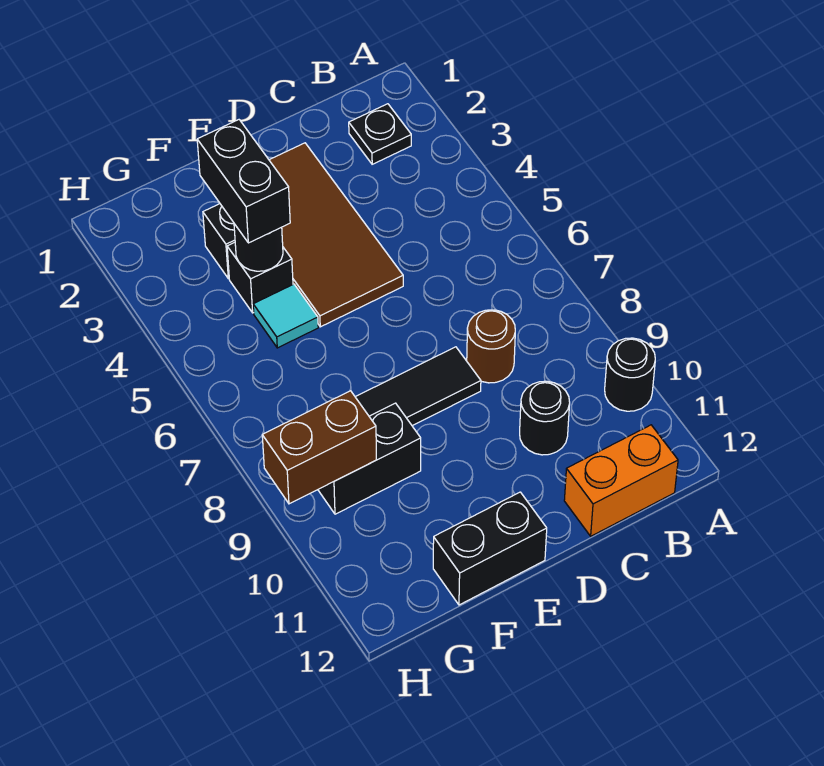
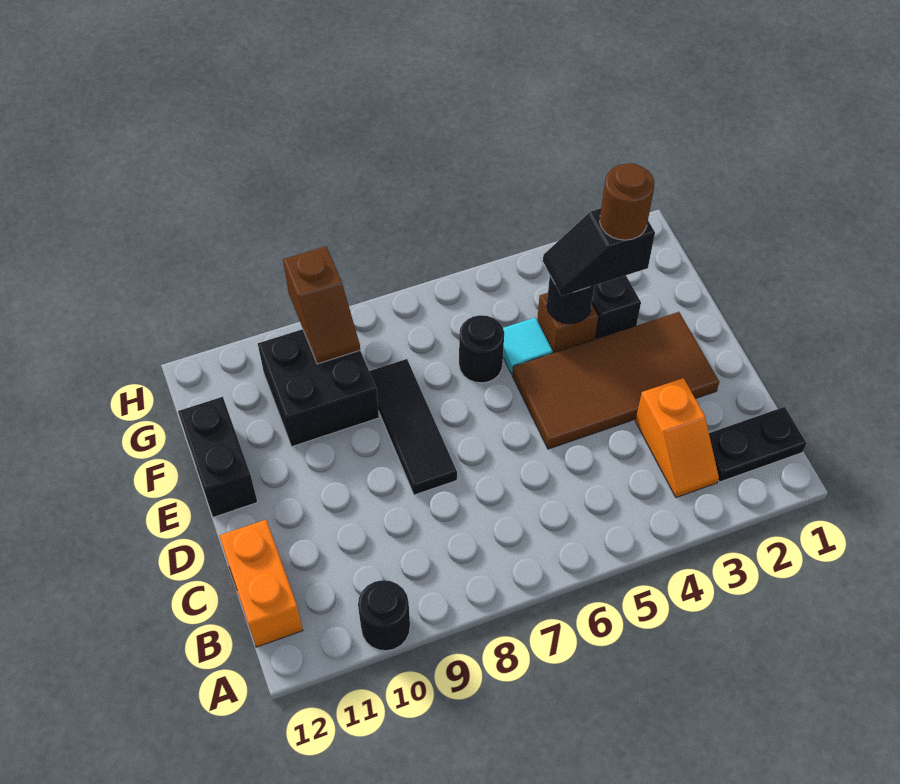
black 1x1 plate [349,104,411,164] -> black 1x2 plate [709,407,807,482]
none -> orange 1x2 slope [635,378,719,497]
brown 1x1 round brick [467,310,515,383] -> brown 1x1 round brick moved to [600,163,654,240]
black 1x1 round brick [520,381,570,455] -> black 1x1 round brick moved to [459,315,504,383]
black 1x2 brick [197,120,290,243] -> black 1x2 slope [543,208,655,296]
black 1x1 brick [227,242,293,313] -> brown 1x1 brick [537,293,598,353]
black 1x2 brick [318,403,421,514] -> black 2x2 brick [258,329,379,446]
brown 1x2 brick [262,391,376,504] -> brown 1x2 slope [283,246,360,364]

